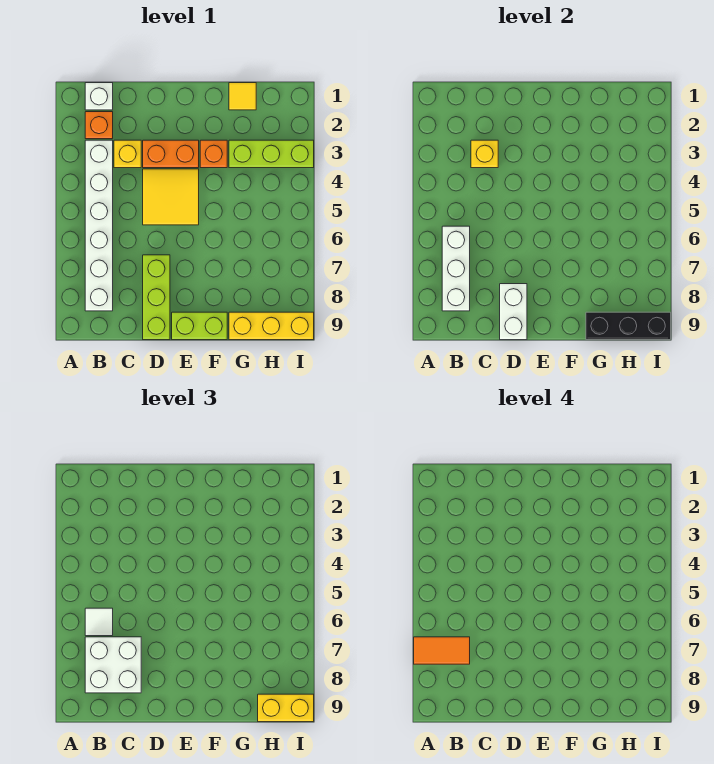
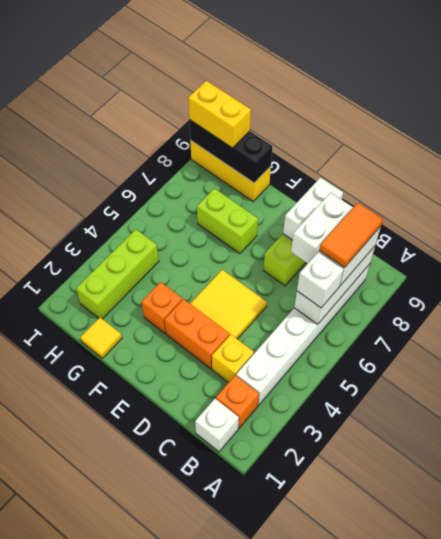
orange 1x2 tile [414,637,470,664] -> orange 1x2 tile turned to [319,203,383,268]
white 1x1 tile [85,608,113,636] -> white 1x1 brick [297,252,343,308]
yellow 1x1 brick [471,140,498,168] -> none
lime 1x2 brick [172,312,227,340] -> lime 1x2 brick moved to [197,188,258,254]
lime 1x3 brick [229,140,314,168] -> lime 1x3 brick turned to [76,230,159,319]

